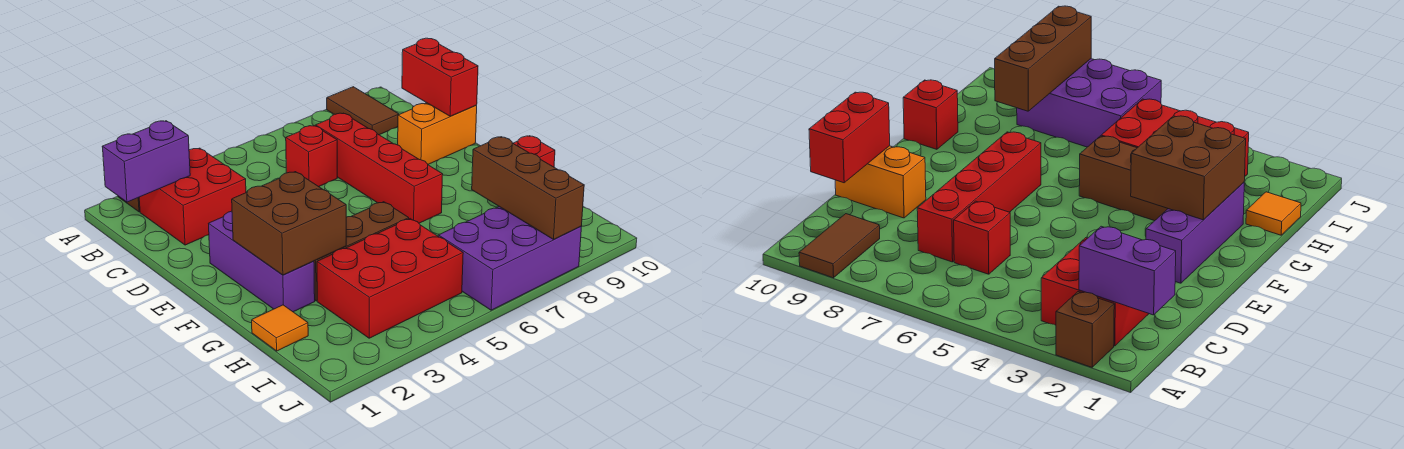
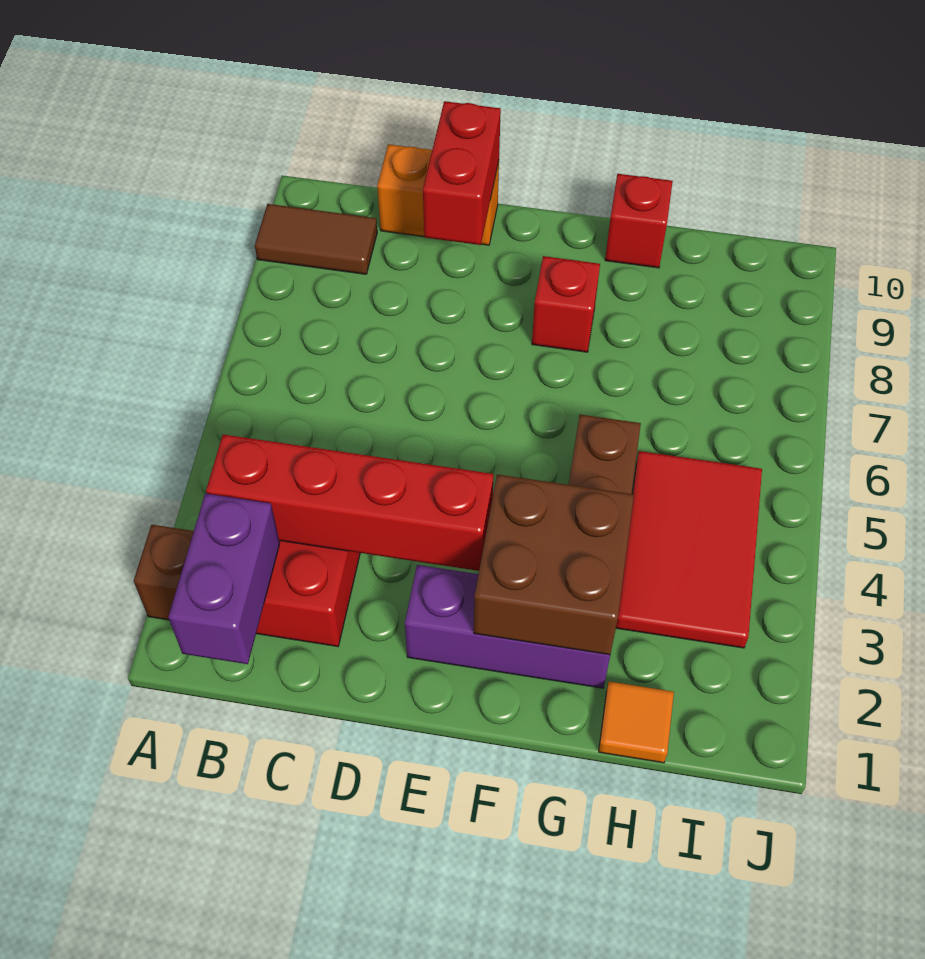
red 1x1 brick [286,126,337,187] -> red 1x1 brick moved to [532,256,600,352]
red 1x4 brick [316,113,443,223] -> red 1x4 brick moved to [206,434,494,571]
red 1x2 brick [402,38,478,116] -> red 1x2 brick turned to [423,101,501,245]
orange 1x2 brick [398,103,477,164] -> orange 1x2 brick turned to [377,144,499,245]
red 2x3 brick [317,219,463,338] -> red 2x3 tile [616,451,762,648]
brown 1x3 brick [472,137,584,239] -> none
purple 2x3 brick [438,207,582,310] -> none

